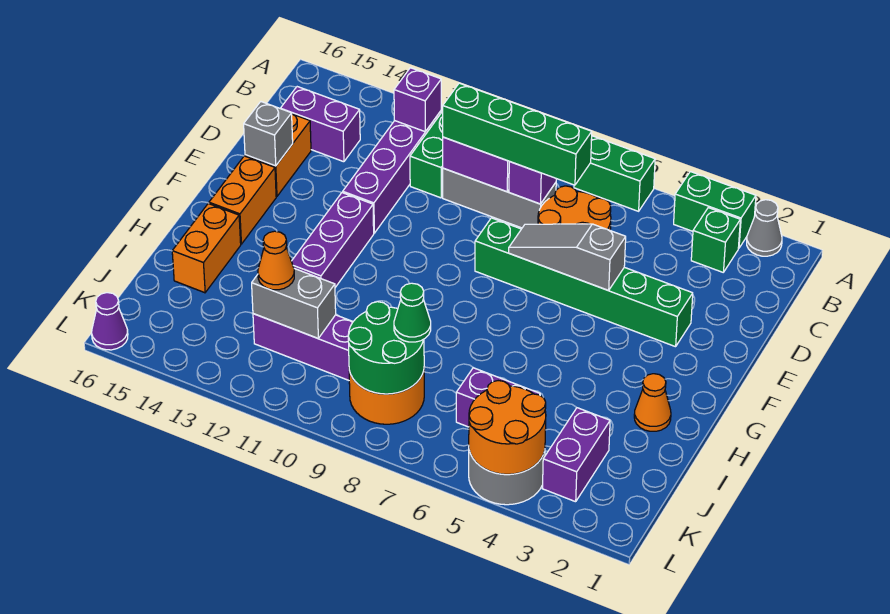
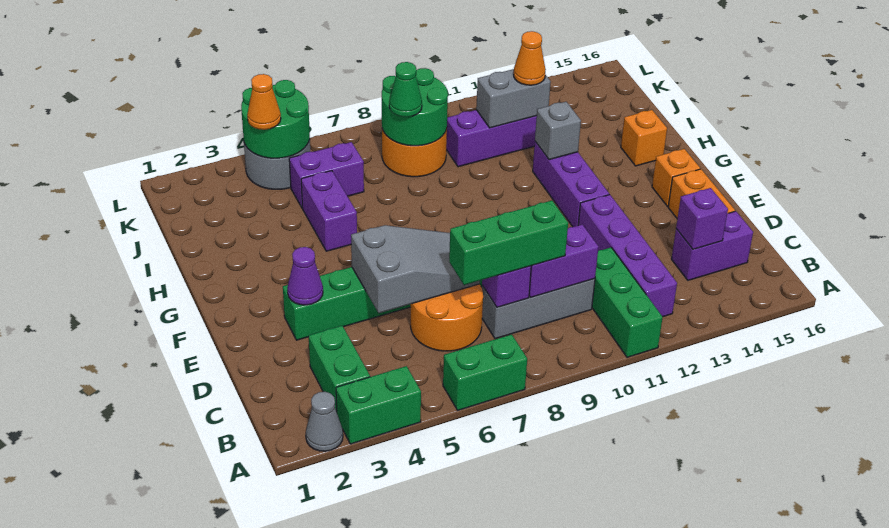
green 1x1 brick [691,208,740,272] -> green 1x2 brick [309,326,370,412]
purple 1x1 brick [394,68,441,132] -> purple 1x1 brick moved to [676,188,728,249]
green 1x4 brick [443,83,592,185] -> green 1x3 brick [449,201,568,285]
grey 1x3 slope [509,224,626,290] -> grey 2x3 slope [351,225,480,313]
grey 1x1 brick [244,102,293,166] -> grey 1x1 brick moved to [535,102,581,160]
orange 1x2 brick [209,156,276,244] -> orange 1x1 brick [652,149,700,206]
orange 1x1 cone [634,374,671,431] -> orange 1x1 cone moved to [247,74,281,130]
orange 1x2 brick [172,203,241,293] -> orange 1x1 brick [621,110,667,166]
purple 1x2 brick [542,408,610,502] -> purple 1x2 brick moved to [301,171,357,251]
orange 2x2 round brick [469,381,546,474] -> green 2x2 round brick [241,80,310,158]
purple 1x1 cone [92,293,128,350] -> purple 1x1 cone moved to [287,247,323,305]

